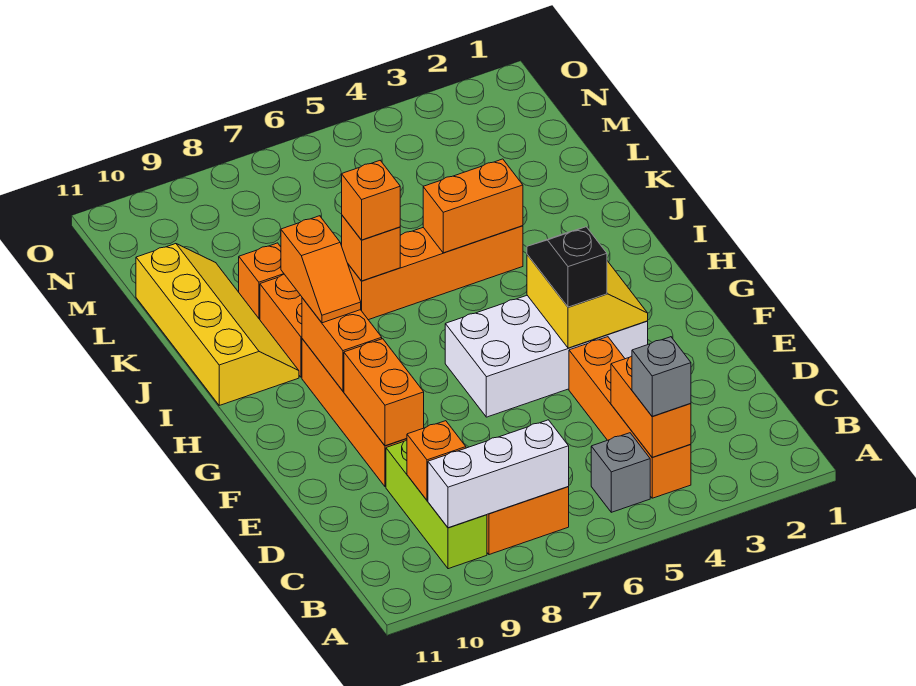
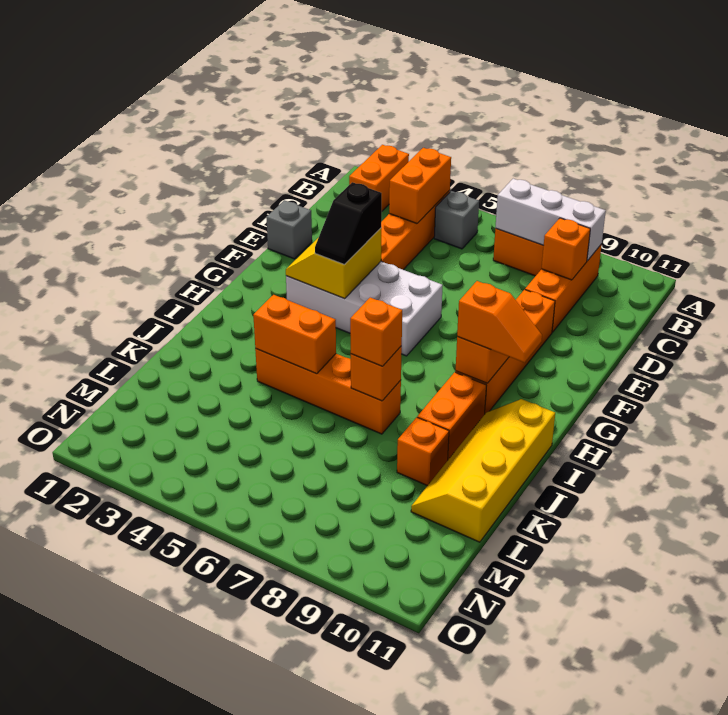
grey 1x1 brick [632,337,691,416] -> grey 1x1 brick moved to [266,200,312,259]
lime 1x3 brick [386,440,487,569] -> orange 1x3 brick [525,244,602,332]
orange 1x2 brick [344,339,424,446] -> orange 1x2 brick moved to [349,145,409,211]
orange 1x2 slope [281,216,361,323] -> orange 1x2 slope turned to [457,281,542,363]

